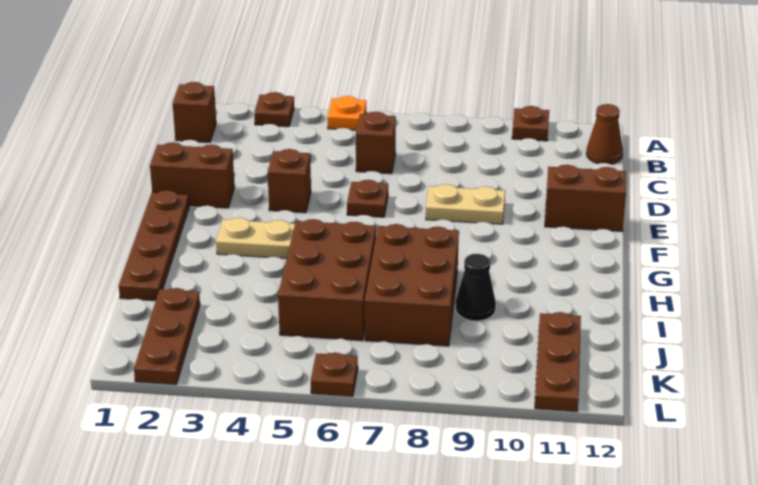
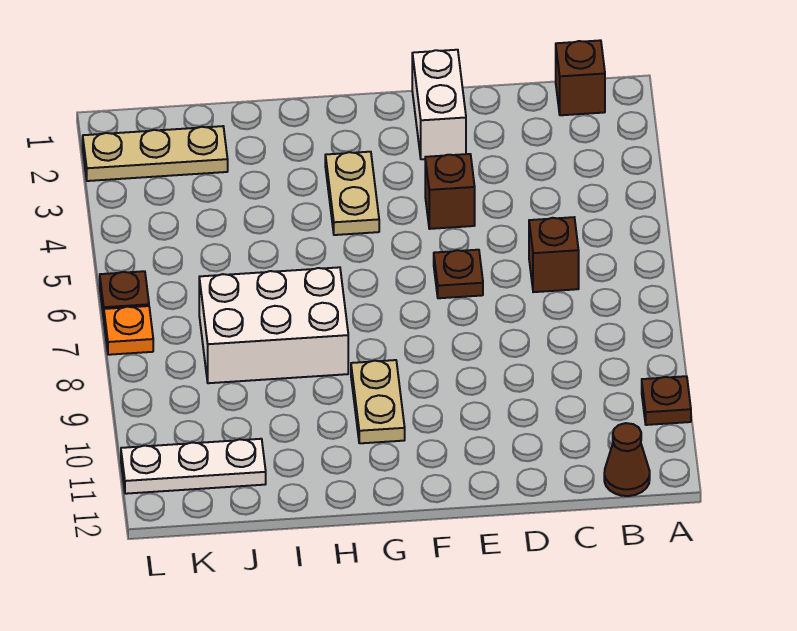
brown 1x1 plate [254,92,294,127] -> none
orange 1x1 plate [327,96,366,130] -> orange 1x1 plate moved to [104,306,153,355]
brown 1x2 brick [150,142,235,208] -> white 1x2 brick [412,50,466,159]
tan 1x2 plate [426,184,505,224] -> tan 1x2 plate moved to [351,360,405,443]
brown 1x2 brick [545,165,626,231] -> none
brown 1x4 plate [119,190,189,301] -> none
brown 2x3 brick [278,219,376,341] -> none
brown 2x3 brick [365,224,459,346] -> white 2x3 brick [199,267,348,383]
black 1x1 cone [455,254,496,321] -> none
brown 1x3 plate [134,288,200,385] -> tan 1x3 plate [83,126,228,181]
brown 1x3 plate [535,312,581,412] -> white 1x3 plate [121,439,266,494]

